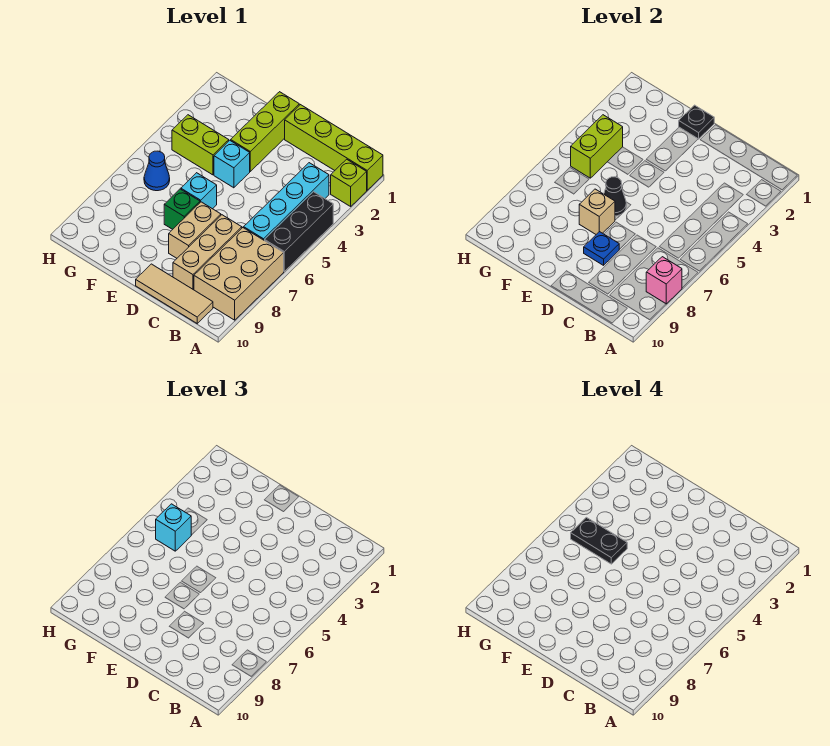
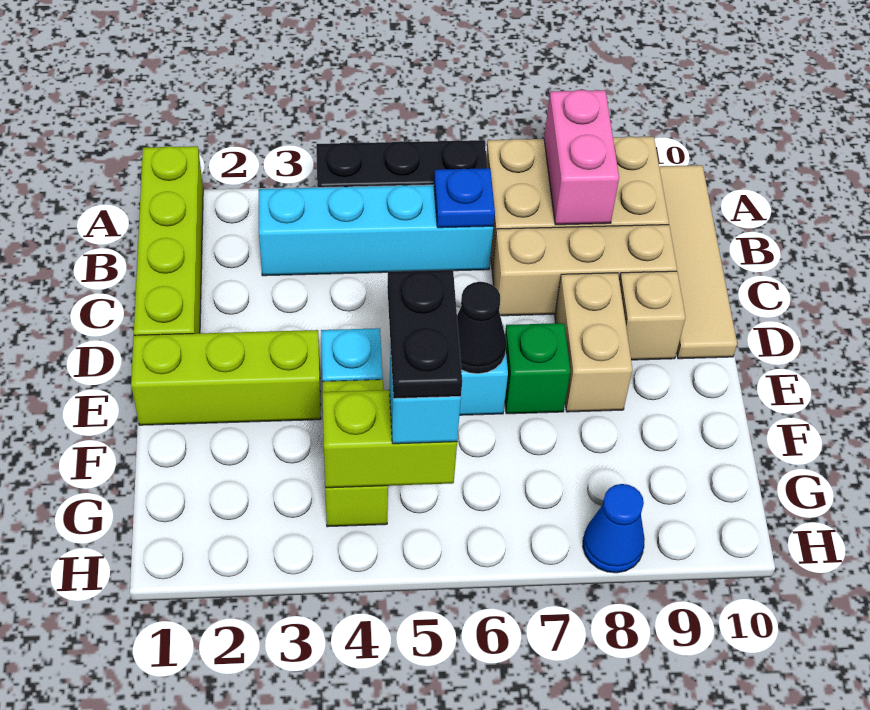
lime 1x1 brick [331,159,367,206] -> none
pink 1x1 brick [646,257,682,304] -> pink 1x2 brick [544,90,619,225]
tan 1x3 tile [136,264,213,323] -> tan 1x4 tile [659,165,737,359]
tan 1x2 brick [169,202,221,258] -> tan 1x2 brick turned to [555,273,633,412]
blue 1x1 plate [584,231,619,265] -> blue 1x1 plate moved to [434,168,495,228]
black 1x1 plate [679,105,714,139] -> none
tan 1x1 brick [579,189,615,234] -> tan 1x1 brick moved to [619,271,685,360]
blue 1x1 cone [144,151,170,191] -> blue 1x1 cone moved to [583,484,645,573]

